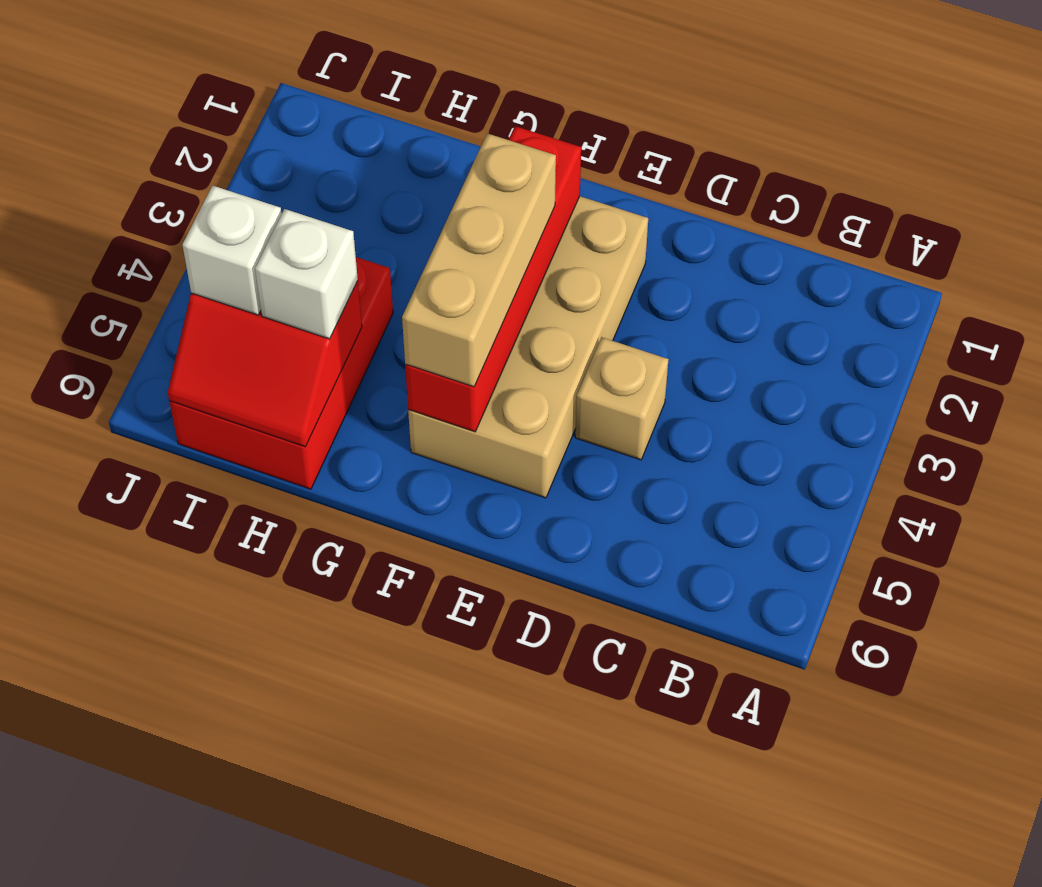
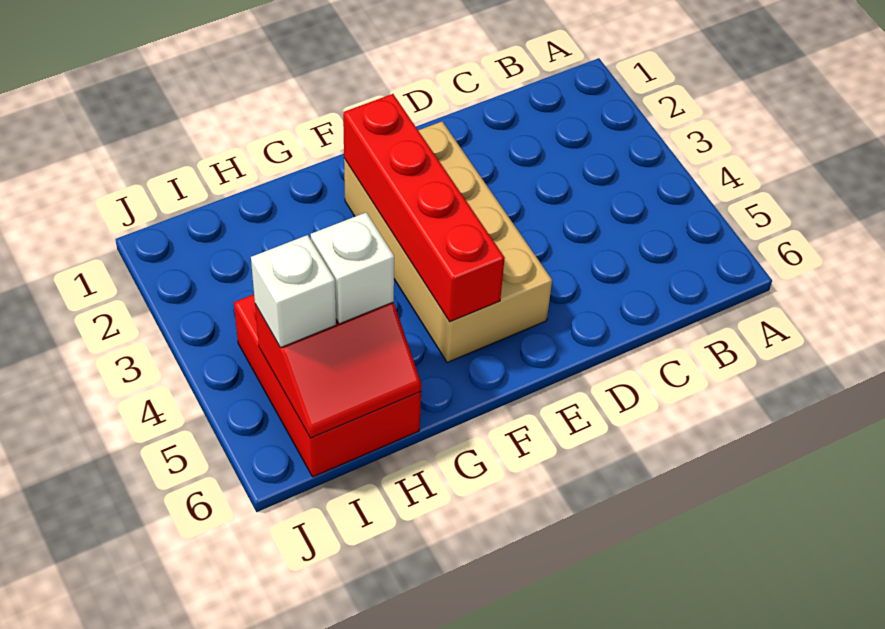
tan 1x1 brick [575,337,669,460] -> none
tan 1x3 brick [402,133,556,387] -> none

